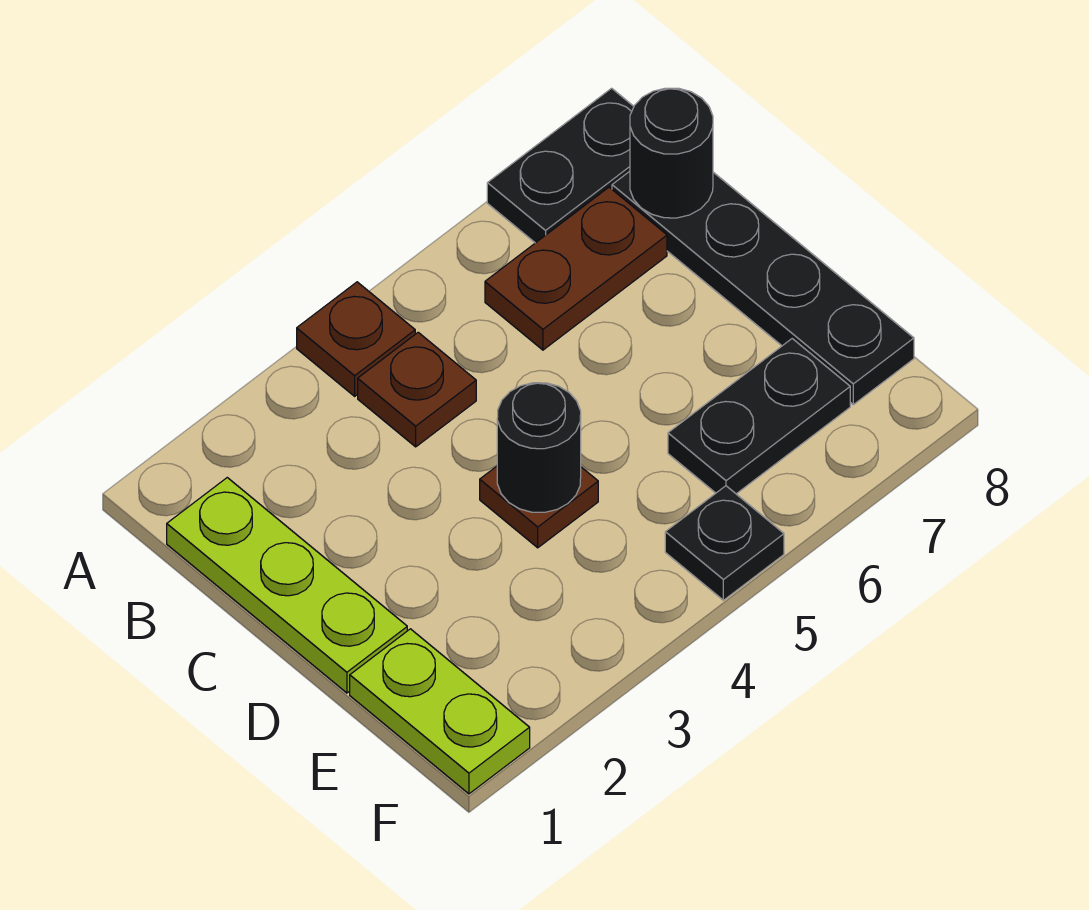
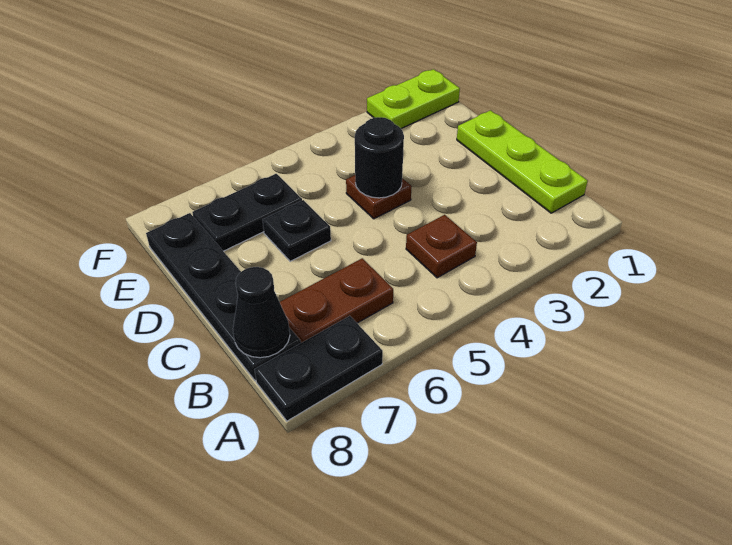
brown 1x1 plate [297,282,415,396] -> none
black 1x1 round brick [630,88,713,218] -> black 1x1 cone [233,267,290,358]
lime 1x2 plate [350,629,530,794] -> lime 1x2 plate turned to [367,69,460,129]
black 1x1 plate [665,486,784,600] -> black 1x1 plate moved to [263,200,331,261]

